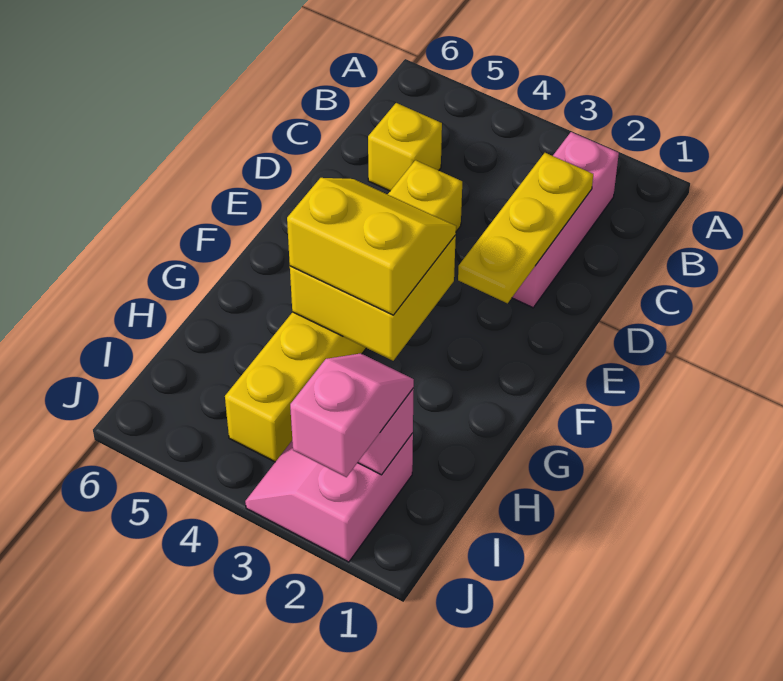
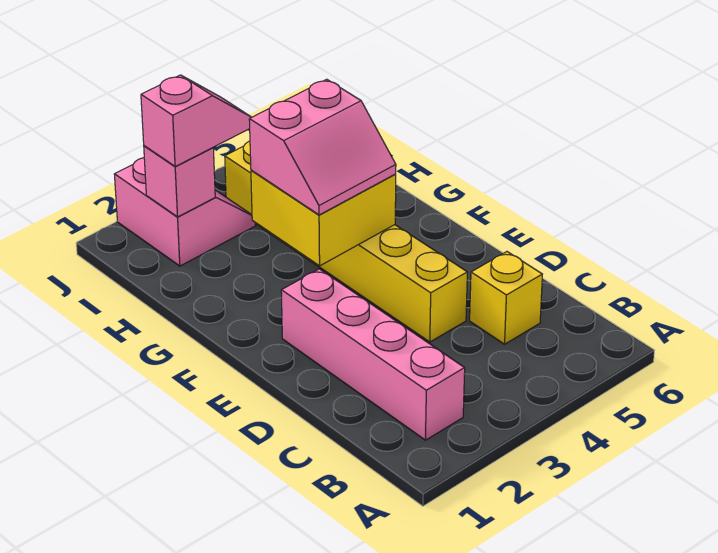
pink 1x3 brick [512,132,619,308] -> pink 1x4 brick [281,269,465,440]
yellow 1x3 plate [458,153,593,303] -> none
yellow 2x2 slope [287,178,456,315] -> pink 2x2 slope [249,79,396,215]
pink 1x2 slope [290,353,414,477] -> pink 1x2 slope turned to [141,75,251,166]

